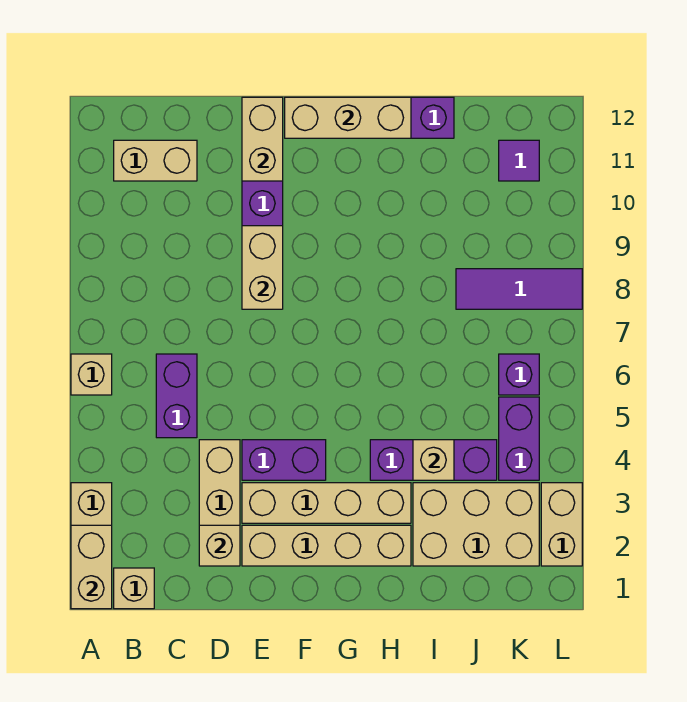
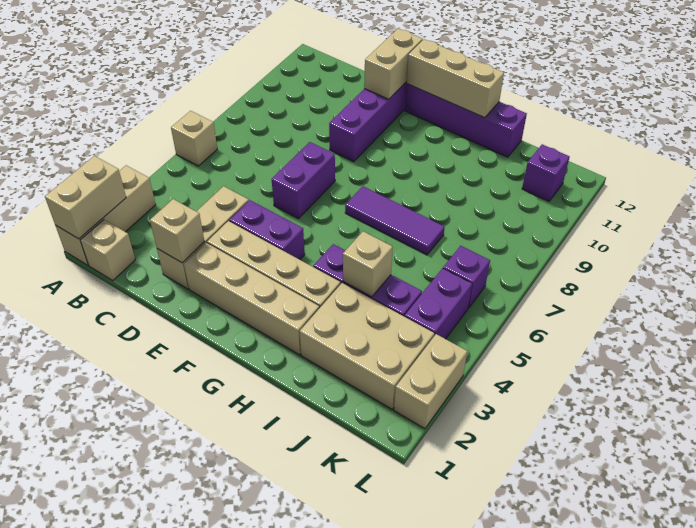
tan 1x2 brick [114,140,197,181] -> none
purple 1x2 brick [156,354,197,438] -> purple 1x2 brick moved to [272,142,335,219]
tan 1x2 brick [242,226,283,309] -> none
purple 1x3 tile [456,269,582,309] -> purple 1x3 tile moved to [345,186,445,255]
purple 1x1 tile [499,140,539,181] -> purple 1x1 brick [522,144,570,201]

